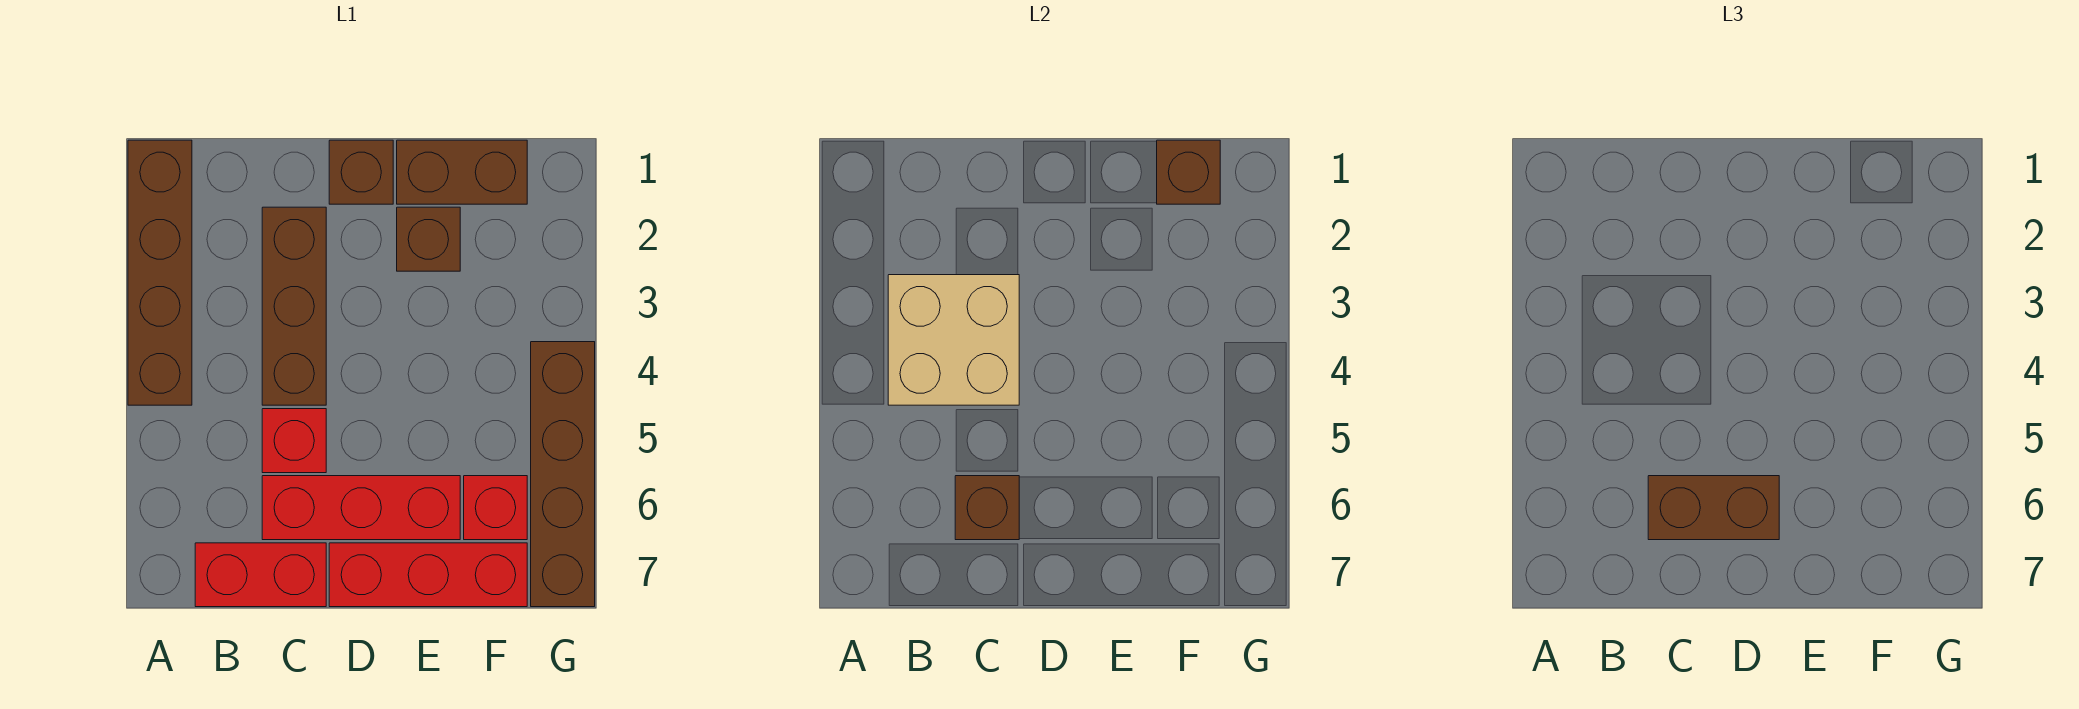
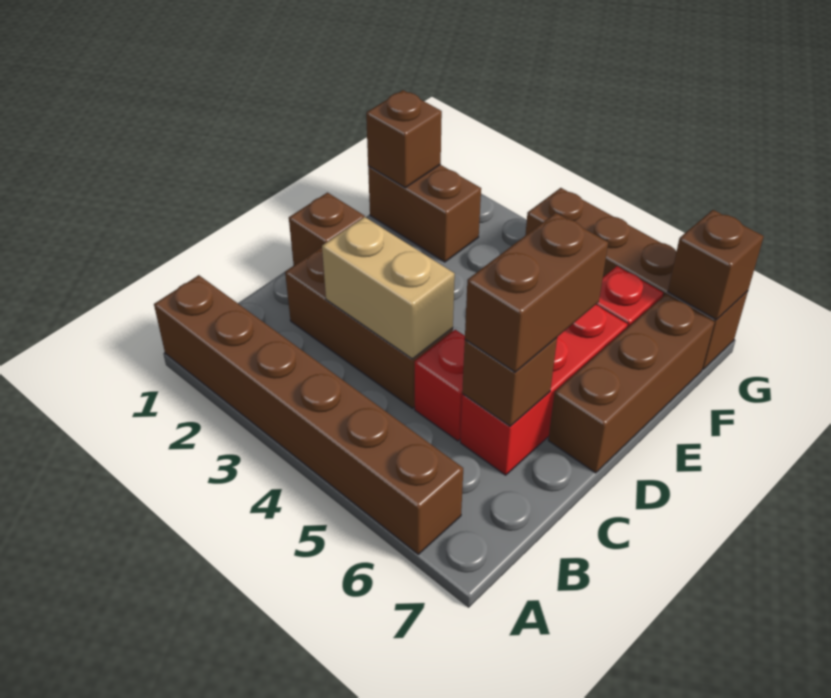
brown 1x4 brick [128,140,192,405] -> brown 1x6 brick [154,275,463,554]
tan 2x2 brick [888,275,1019,405] -> tan 1x2 brick [322,217,455,359]
red 1x2 brick [195,543,326,607] -> none
red 1x3 brick [329,543,527,607] -> brown 1x3 brick [548,294,714,473]
brown 1x2 brick [397,140,527,204] -> brown 1x2 brick turned to [368,165,481,262]
brown 1x1 brick [397,207,460,271] -> brown 1x1 brick moved to [668,210,764,320]

